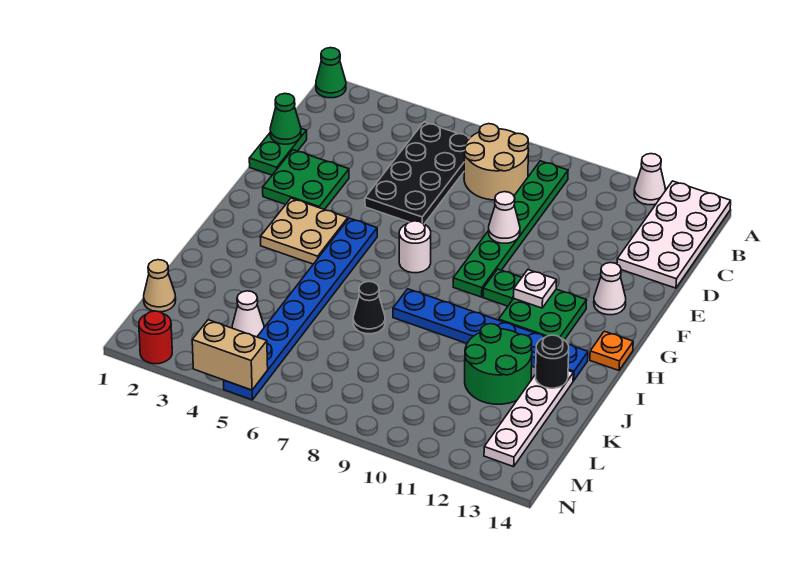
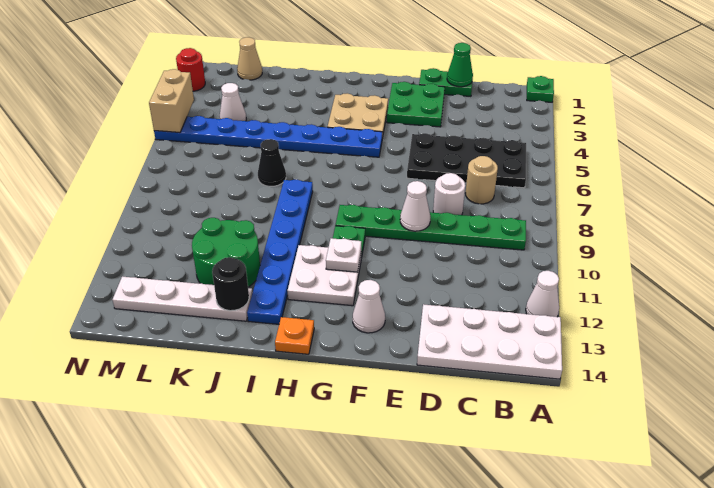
green 1x1 cone [316,48,346,98] -> green 1x1 plate [527,76,554,102]
tan 2x2 round brick [464,124,529,200] -> tan 1x1 round brick [465,156,498,204]
white 1x1 round brick [399,221,431,273] -> white 1x1 round brick moved to [433,173,465,215]
green 2x2 plate [499,289,587,340] -> white 2x2 plate [288,245,361,306]

